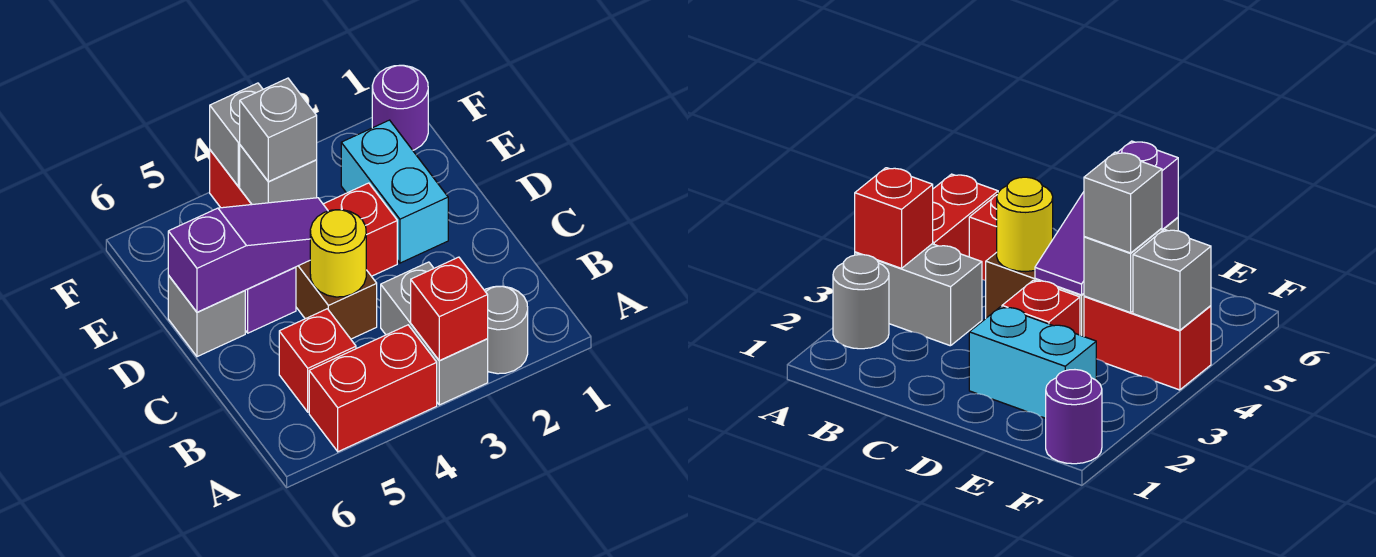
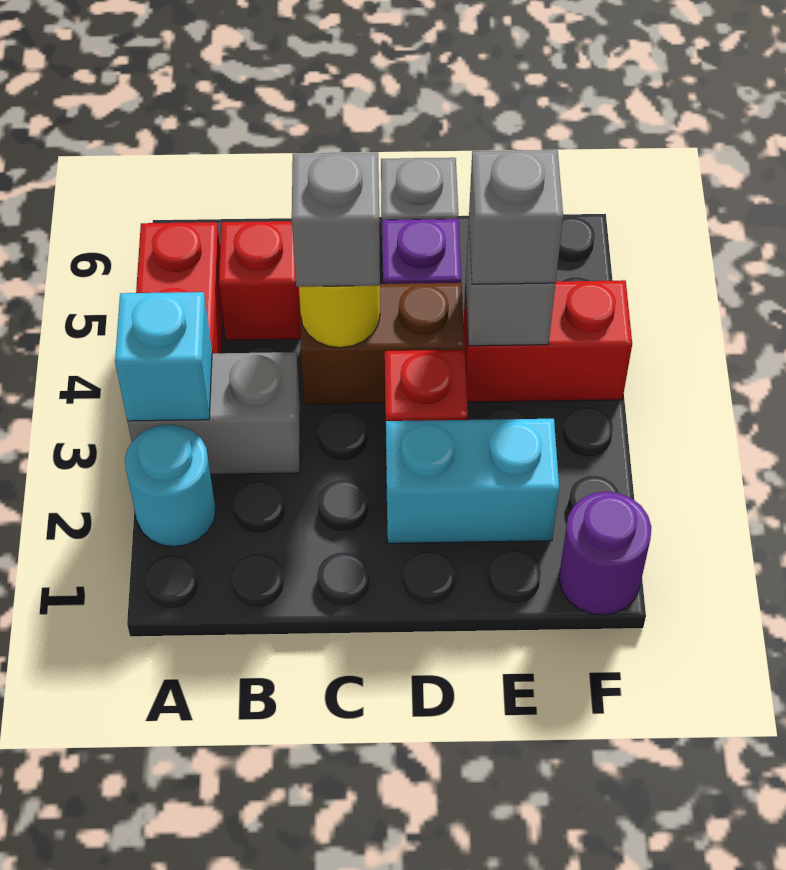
grey 1x1 round brick [484,286,528,374] -> cyan 1x1 round brick [125,424,216,547]
red 1x1 brick [411,257,488,361] -> cyan 1x1 brick [115,292,212,421]
purple 1x3 slope [168,198,328,312] -> none
grey 1x1 brick [210,83,263,186] -> grey 1x1 brick moved to [292,152,380,287]

